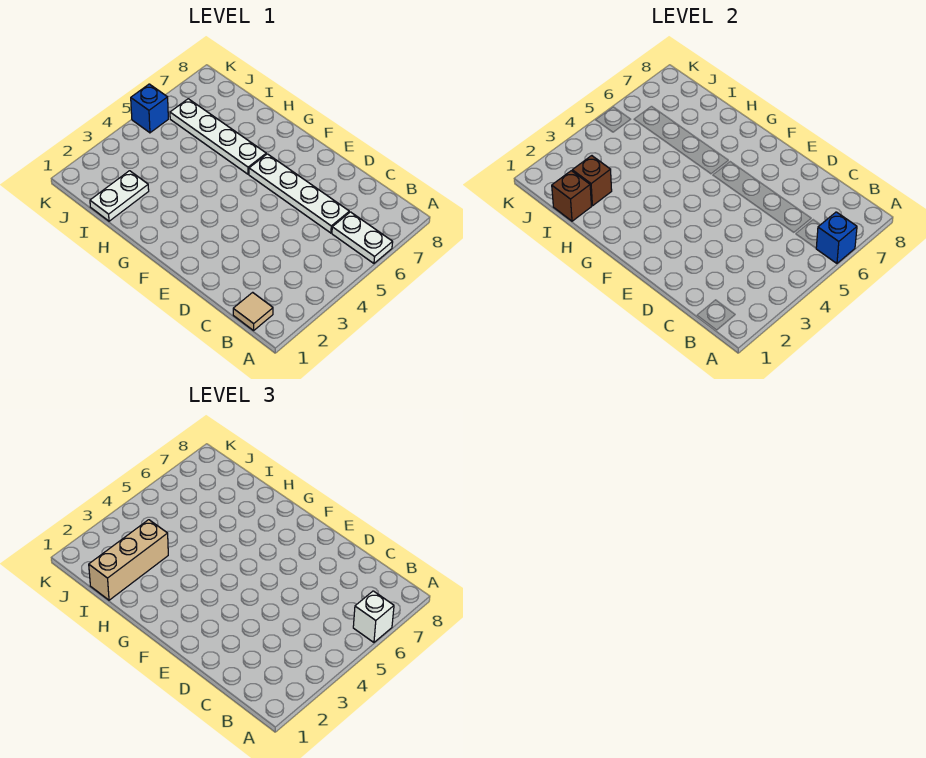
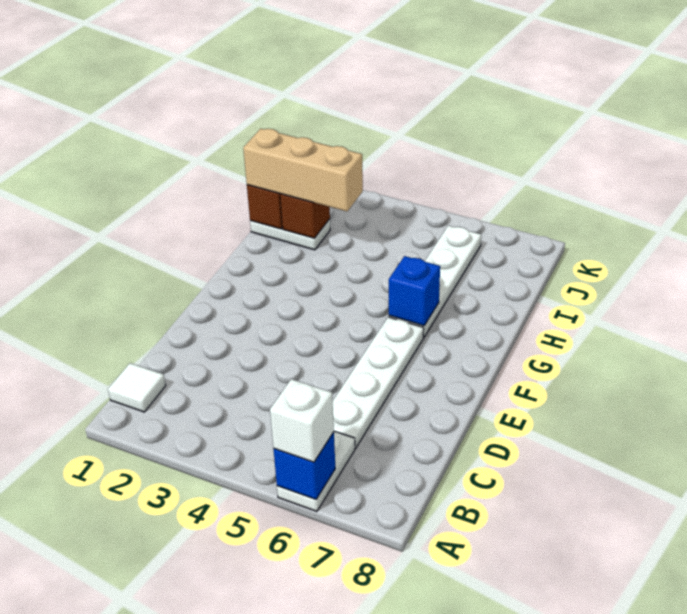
tan 1x1 tile [233,292,273,330] -> white 1x1 tile [108,363,166,412]
blue 1x1 brick [131,84,168,133] -> blue 1x1 brick moved to [389,256,440,326]

